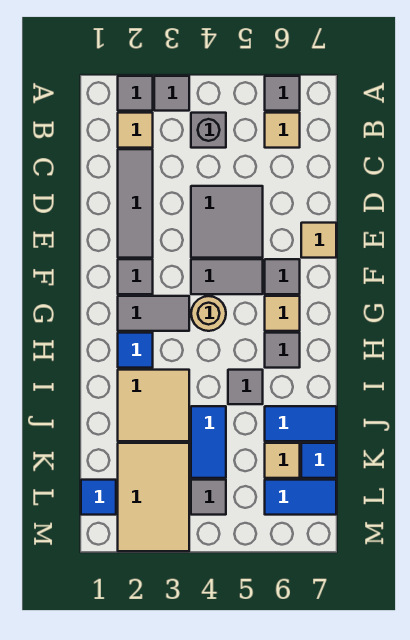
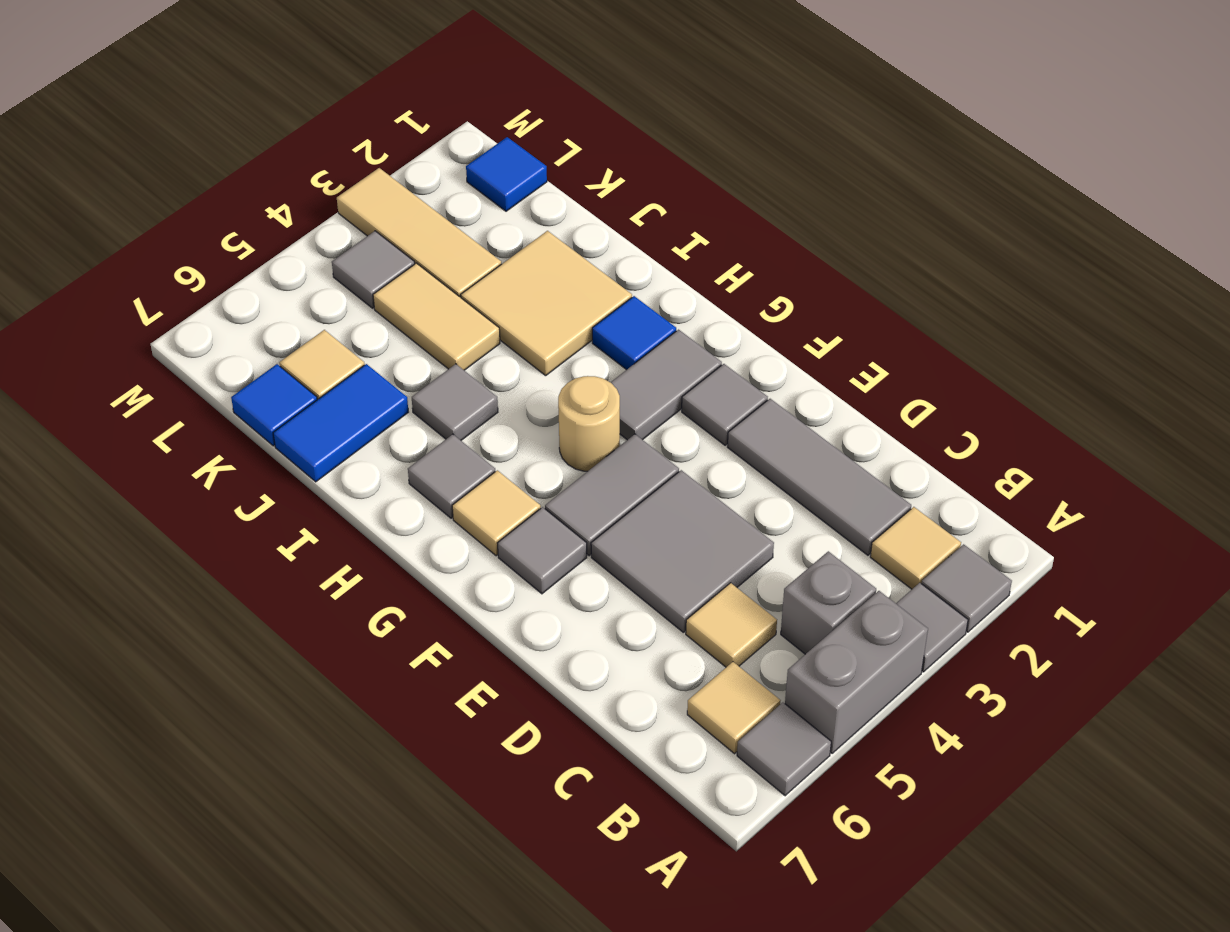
none -> grey 1x2 brick [785,591,928,753]
tan 1x1 tile [301,223,336,258] -> tan 1x1 tile moved to [686,583,777,667]
blue 1x2 tile [191,406,226,478] -> tan 1x2 tile [373,263,500,370]
tan 2x3 tile [118,443,189,551] -> tan 1x3 tile [337,168,501,298]
blue 1x2 tile [265,480,336,515] -> none

